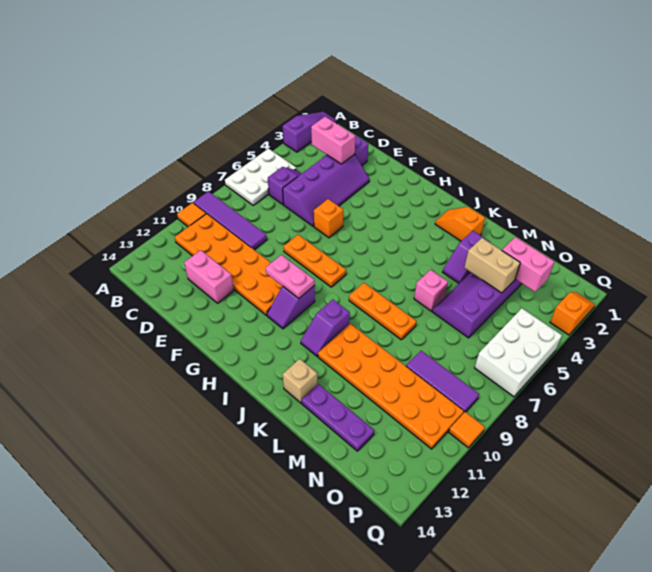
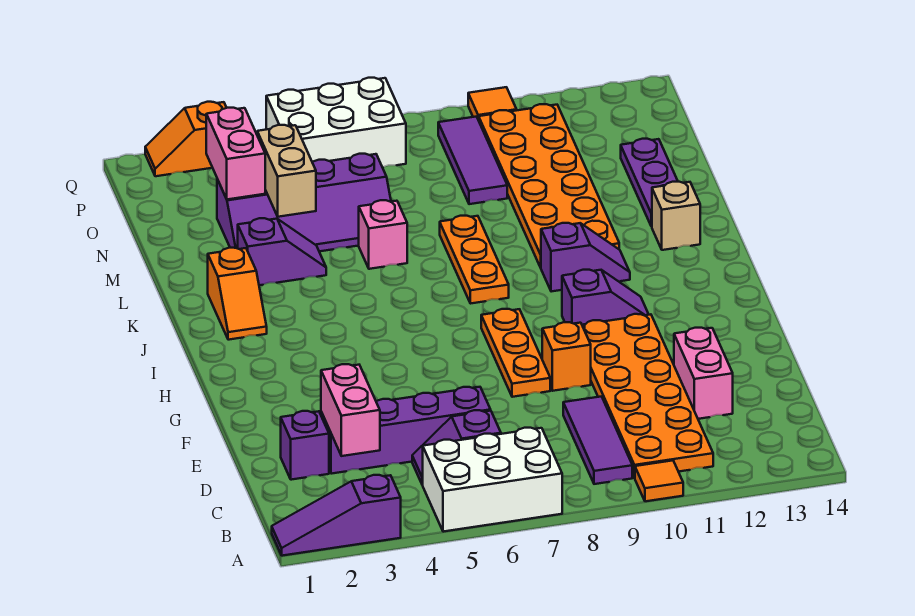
white 2x3 plate [225,149,297,205] -> white 2x3 brick [423,428,562,532]
purple 1x4 tile [193,191,267,250] -> purple 1x3 tile [563,397,632,484]
orange 1x1 brick [314,199,343,238] -> orange 1x1 brick moved to [542,322,591,391]
pink 1x2 plate [266,255,315,298] -> none

